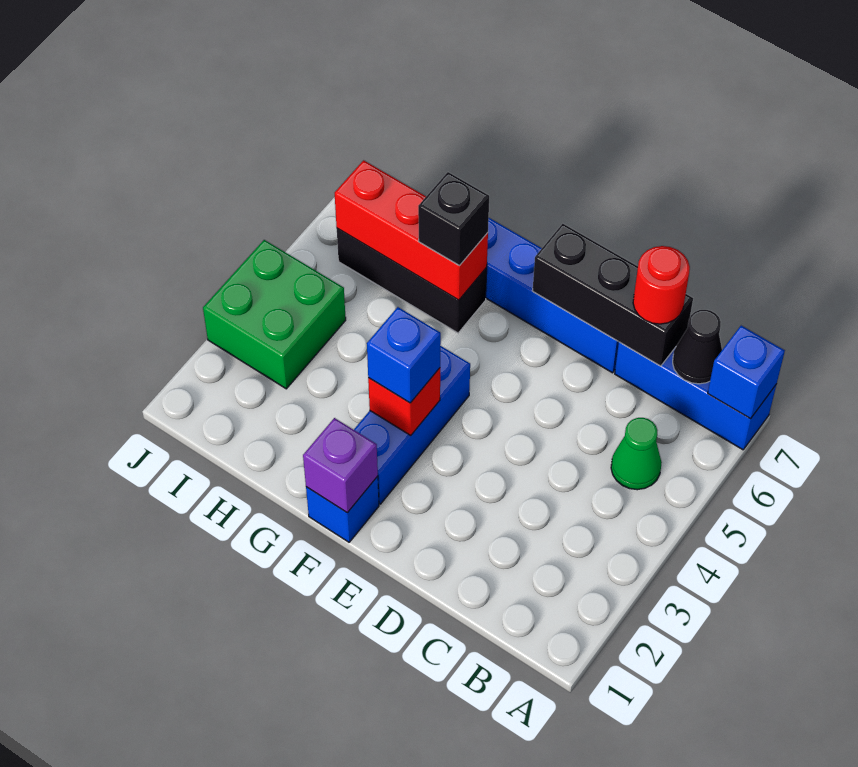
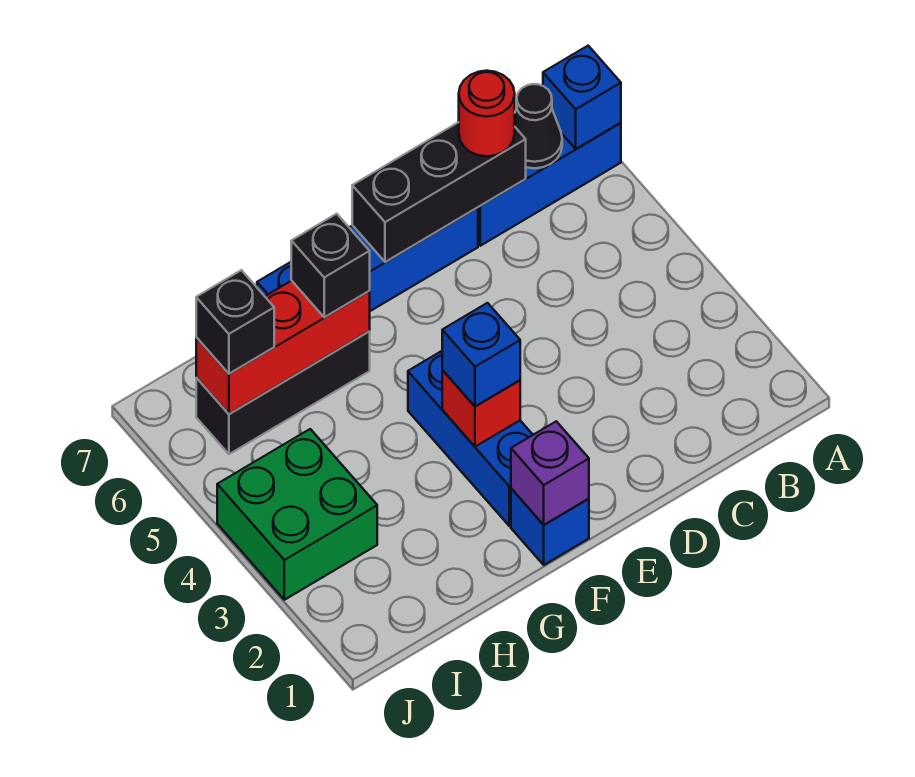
green 1x1 cone [611,418,662,490] -> none
none -> black 1x1 brick [196,270,274,374]

